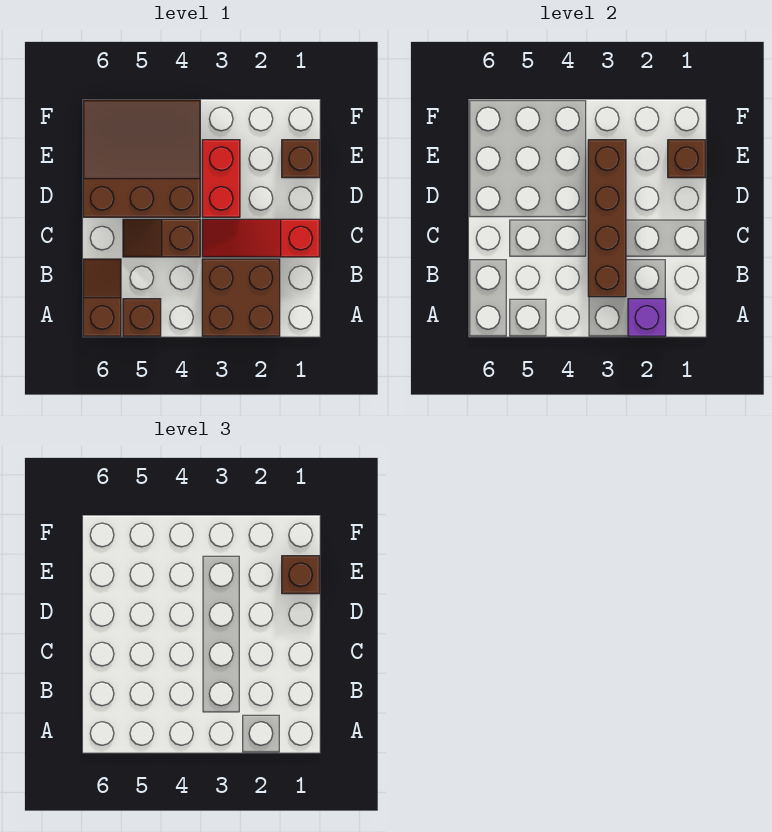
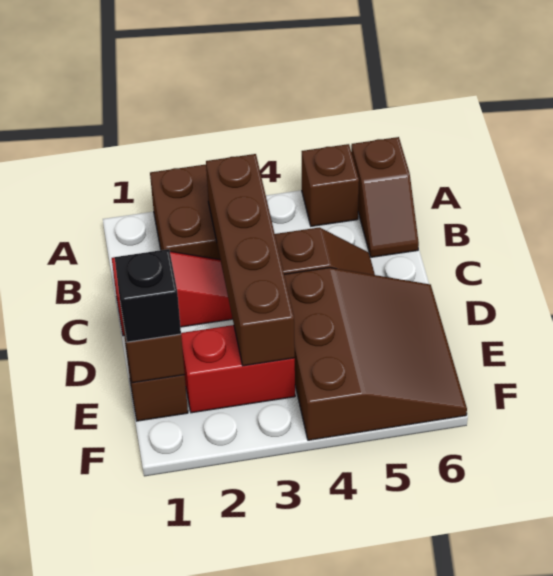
purple 1x1 brick [628,299,666,336] -> none
red 1x2 brick [202,140,240,217] -> red 1x2 brick turned to [181,325,295,413]
brown 3x3 slope [83,100,200,217] -> brown 3x3 slope turned to [284,268,467,440]
brown 1x1 brick [282,556,320,594] -> black 1x1 brick [115,249,181,342]

